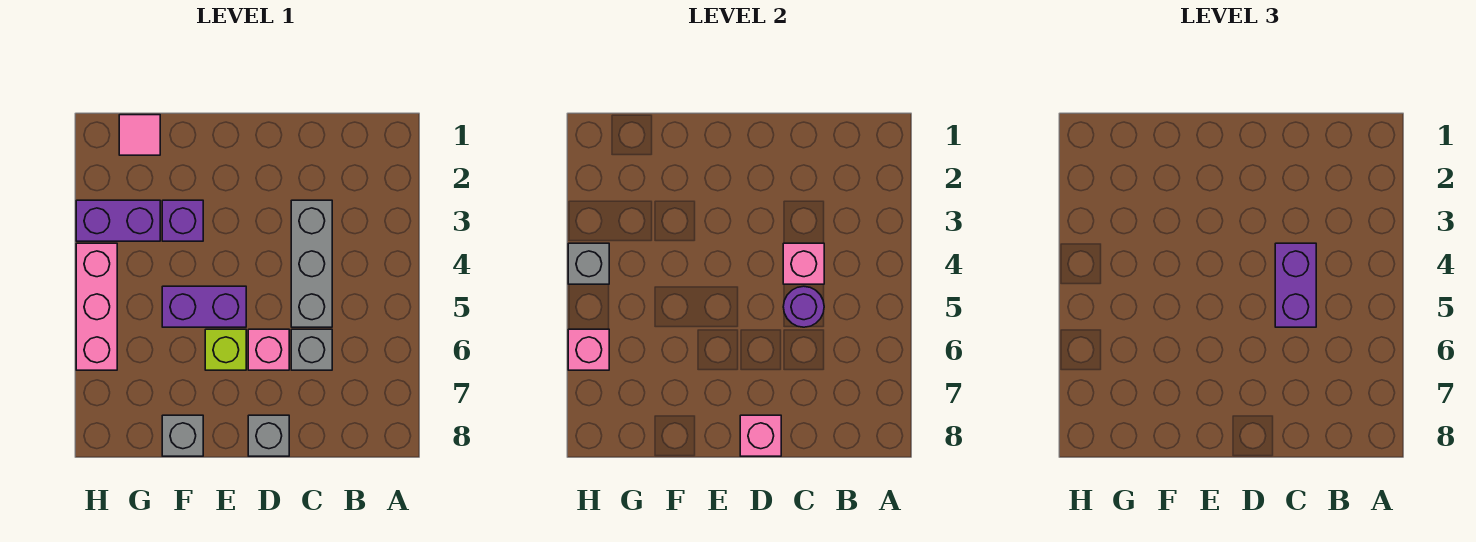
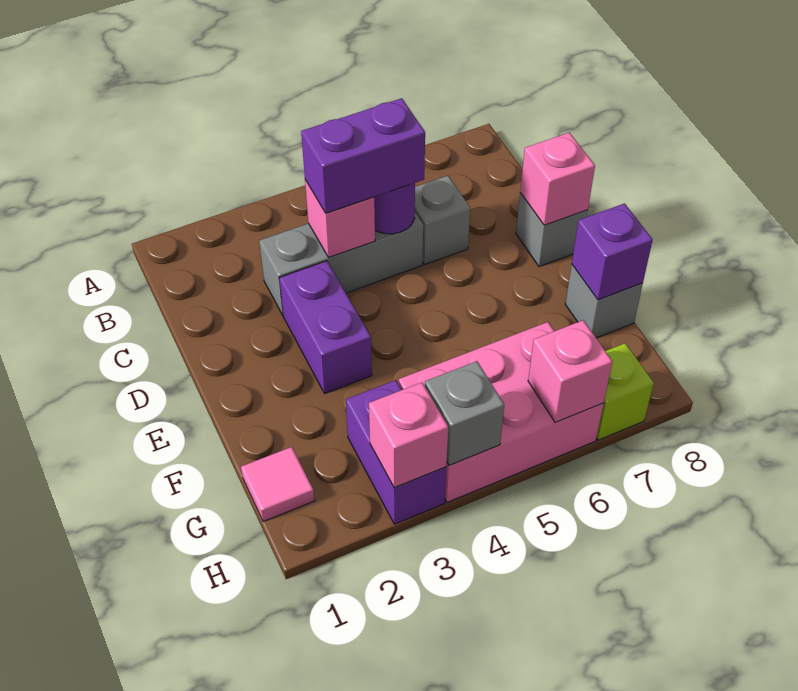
pink 1x1 brick [248,329,289,370] -> pink 1x1 brick moved to [369,383,448,488]
purple 1x2 brick [162,286,246,327] -> purple 1x2 brick moved to [279,261,372,394]
lime 1x1 brick [205,329,246,370] -> lime 1x1 brick moved to [597,343,654,440]
purple 1x1 brick [162,200,203,241] -> purple 1x1 brick moved to [572,204,653,300]
pink 1x3 brick [76,243,117,370] -> pink 2x3 brick [399,322,604,502]

